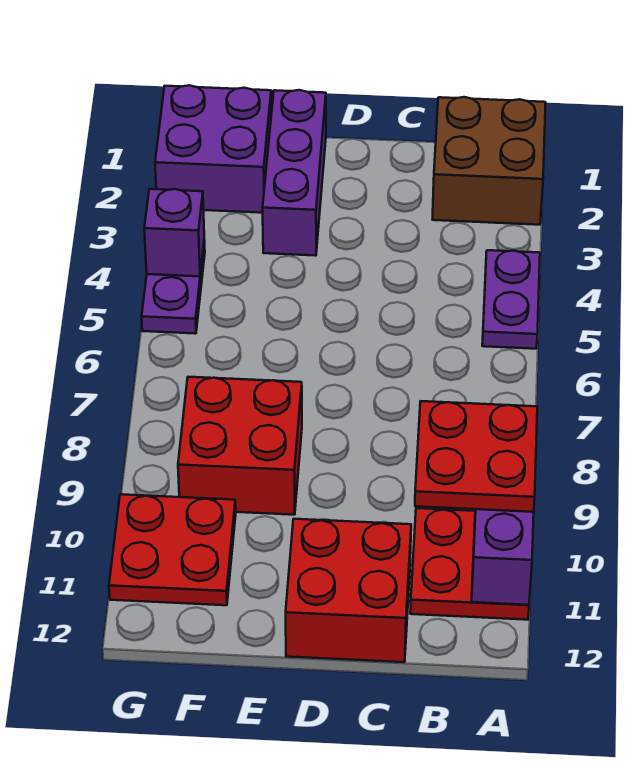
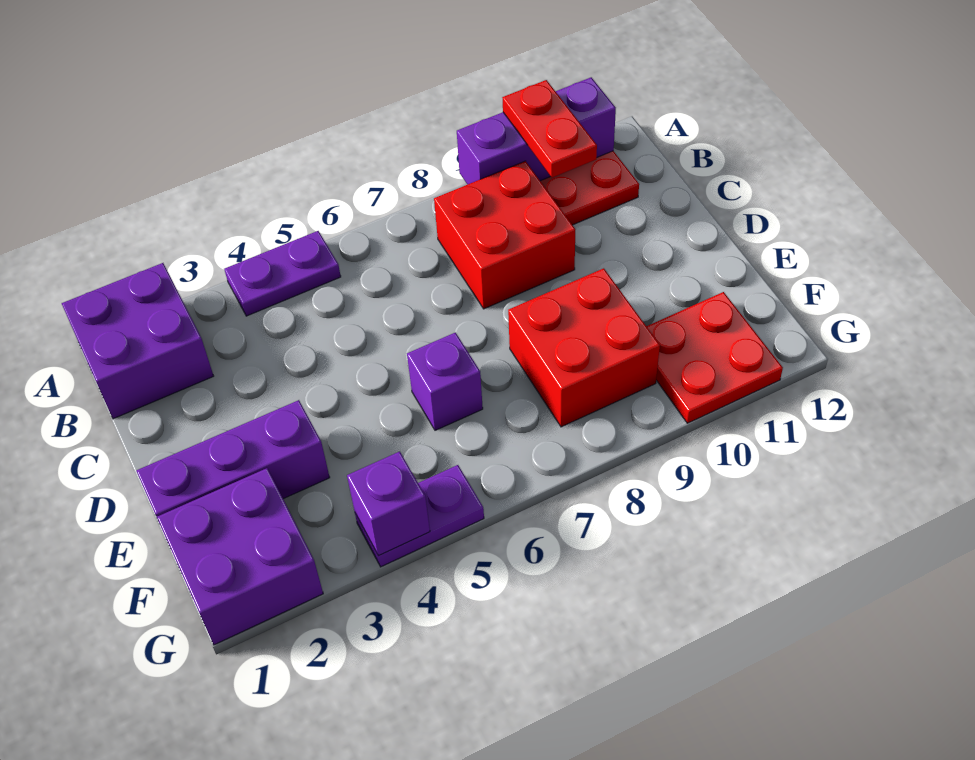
brown 2x2 brick [432,97,546,225] -> purple 2x2 brick [62,263,213,419]
red 2x2 plate [415,401,537,512] -> red 1x2 plate [502,80,597,178]
red 2x2 brick [286,519,411,662] -> red 2x2 brick moved to [434,161,575,309]
none -> purple 1x1 brick [407,333,483,430]

